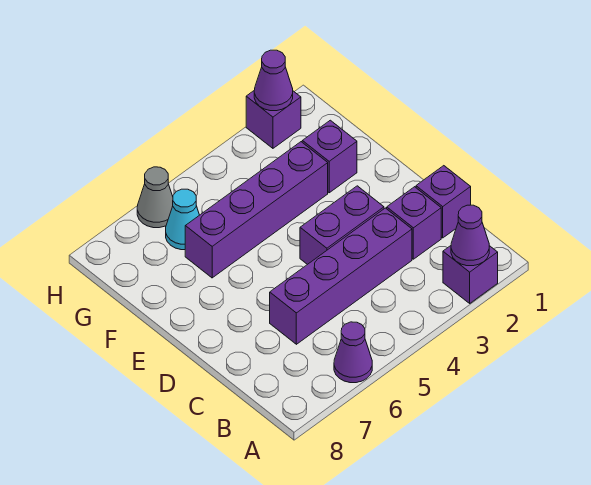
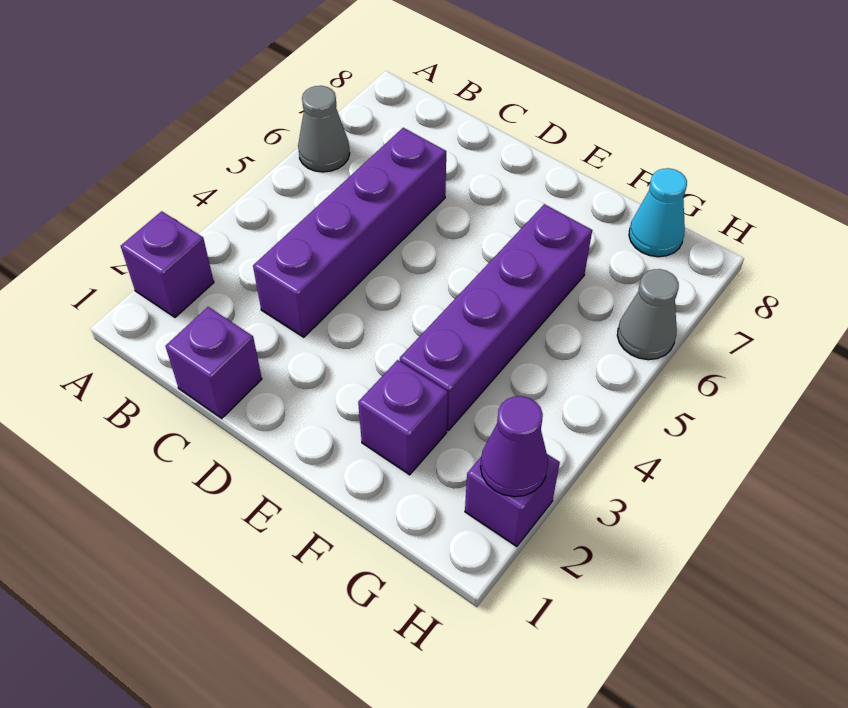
purple 1x1 cone [451,205,489,266] -> none
purple 1x1 cone [334,322,372,383] -> grey 1x1 cone [298,86,350,172]
purple 1x1 brick [387,187,441,259] -> none
purple 1x2 brick [300,186,384,265] -> none
cyan 1x1 cone [166,189,199,250] -> cyan 1x1 cone moved to [629,168,687,257]

